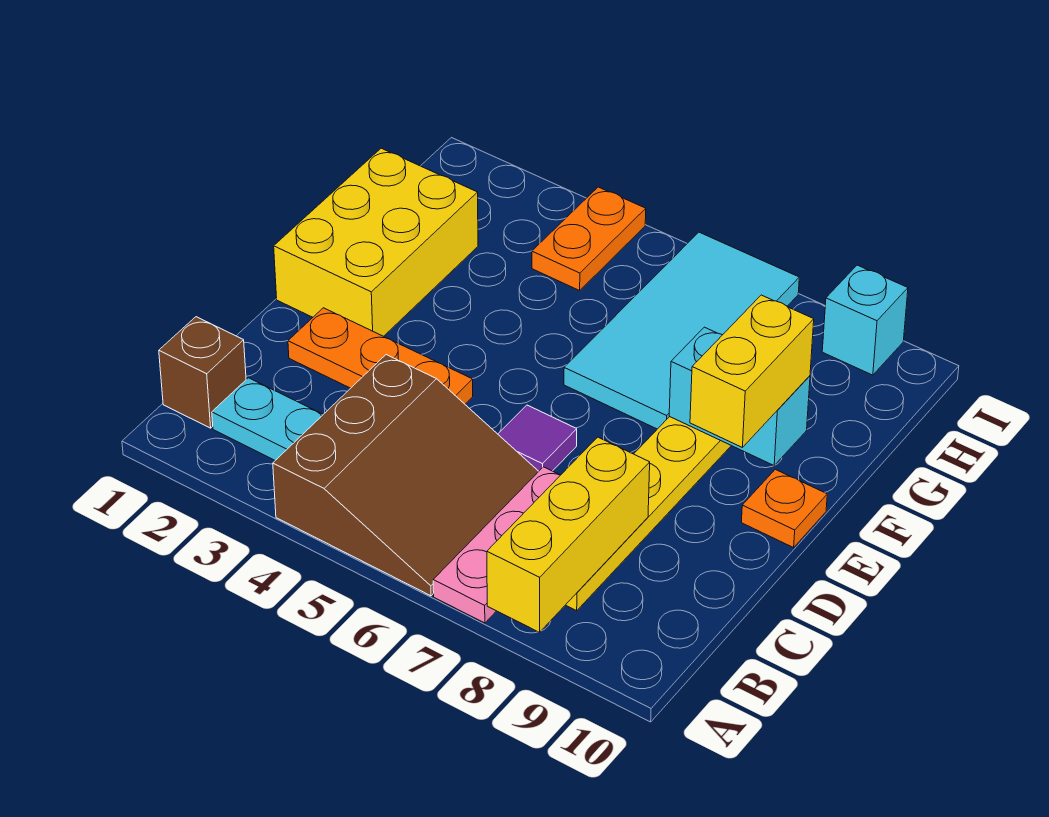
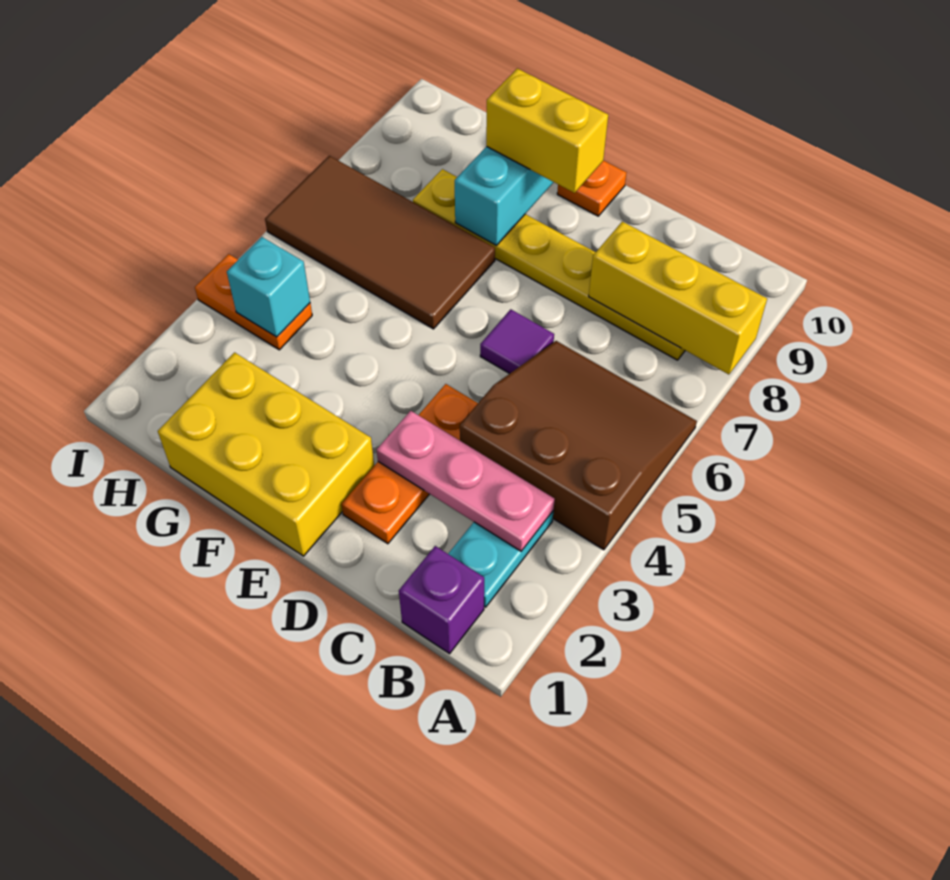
pink 1x3 plate [433,467,560,623] -> pink 1x3 plate moved to [377,411,555,551]
brown 1x1 brick [159,317,246,428] -> purple 1x1 brick [399,546,484,654]
cyan 2x4 tile [564,232,799,429] -> brown 2x4 tile [265,156,495,329]
cyan 1x1 brick [822,265,908,375] -> cyan 1x1 brick moved to [227,237,310,337]

